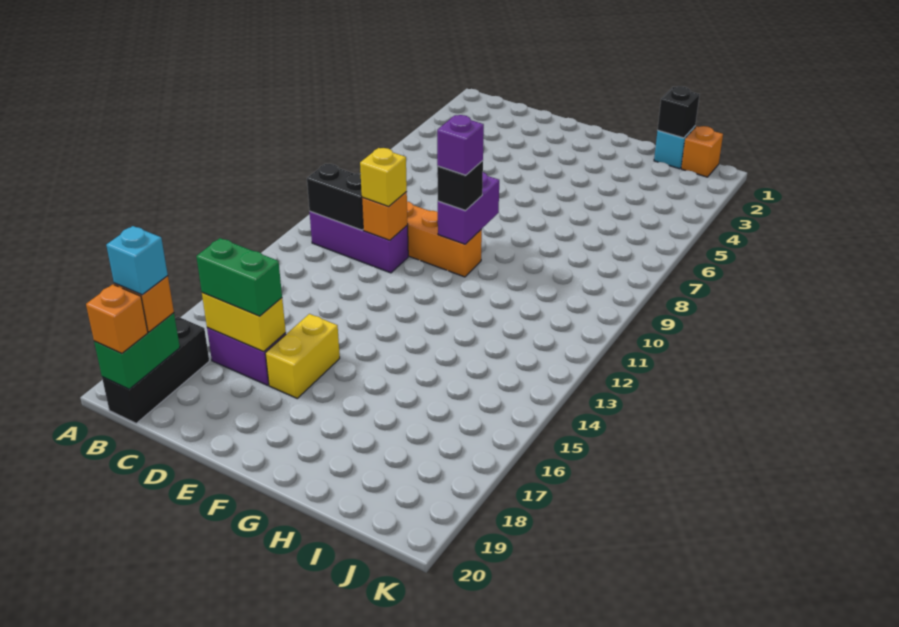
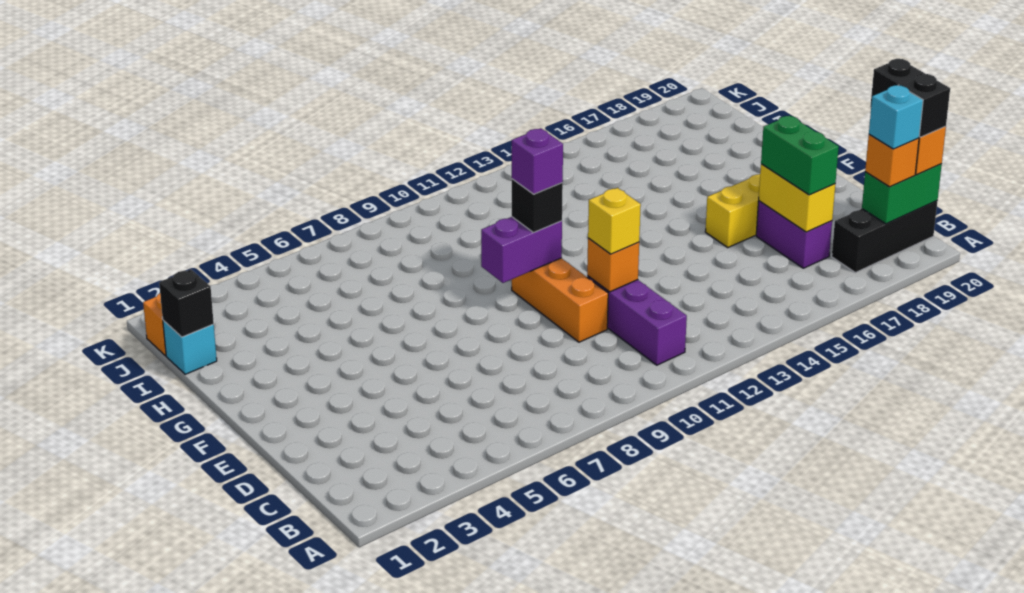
black 1x2 brick [307,164,363,230] -> black 1x2 brick moved to [870,59,950,137]

